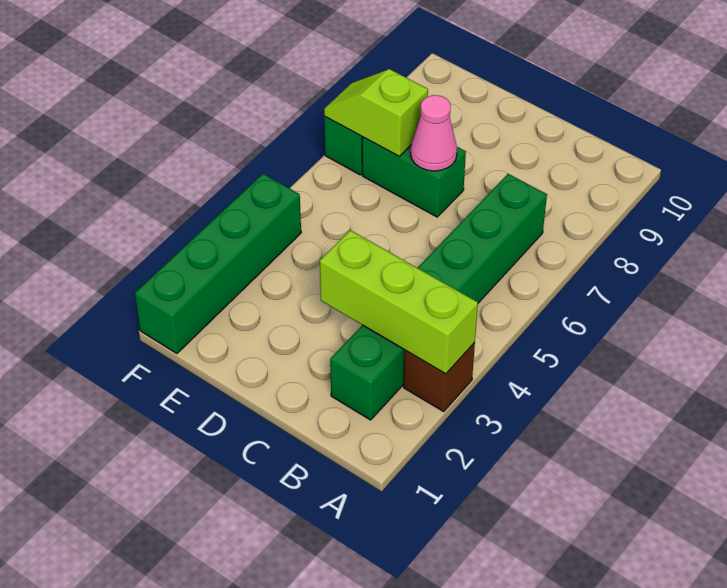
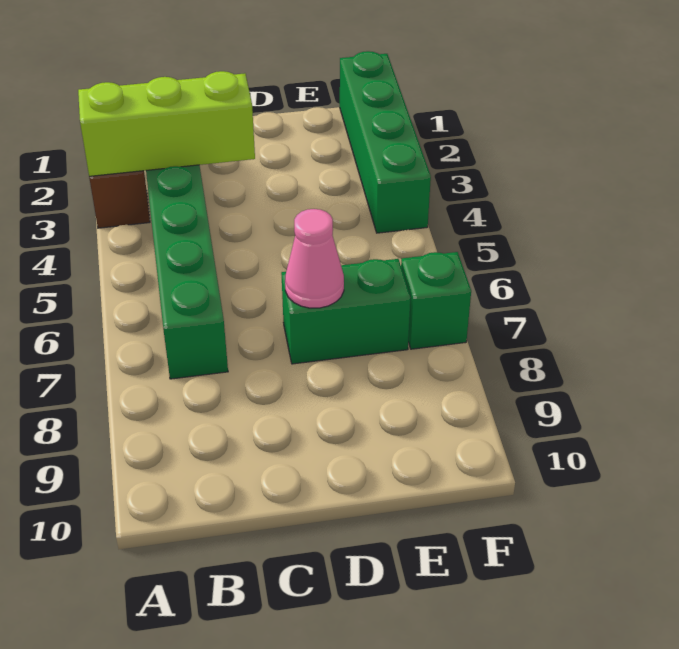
lime 1x2 slope [324,69,428,156] -> none

